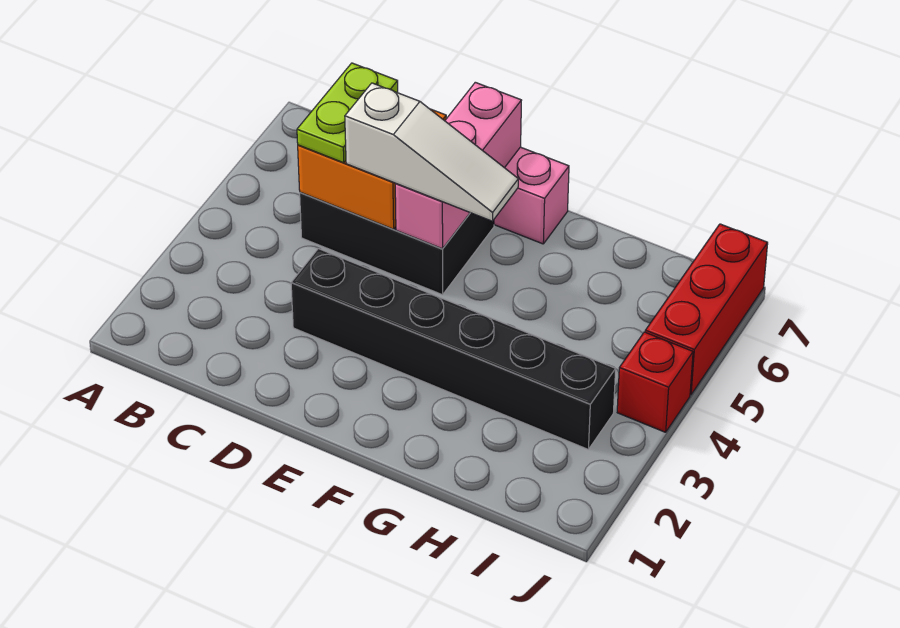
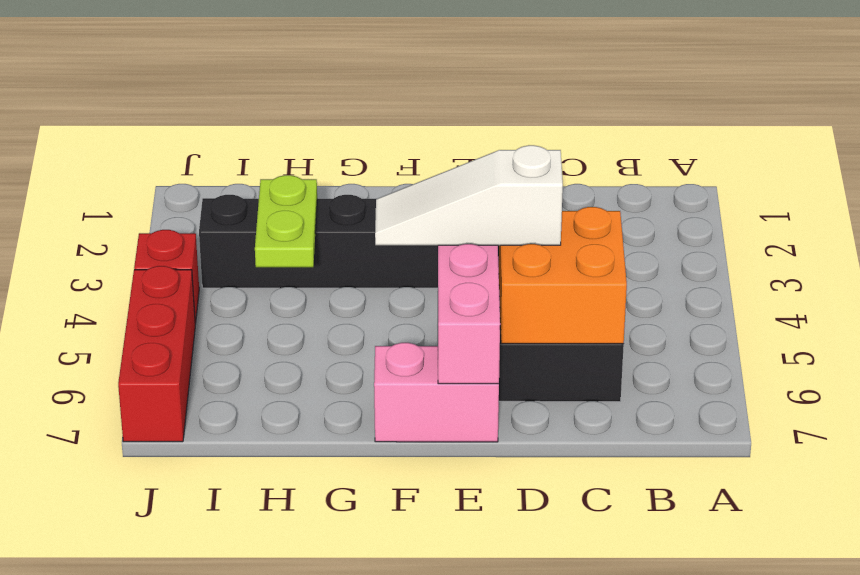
lime 1x2 plate [297,63,398,163] -> lime 1x2 plate moved to [255,175,317,267]

